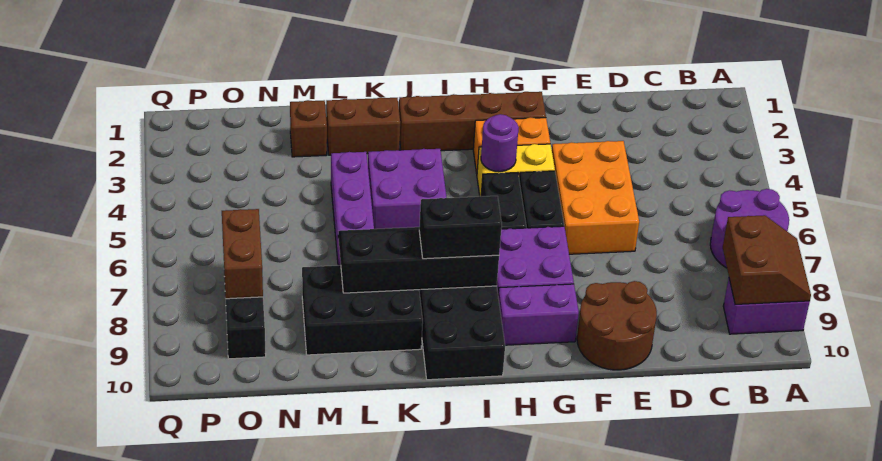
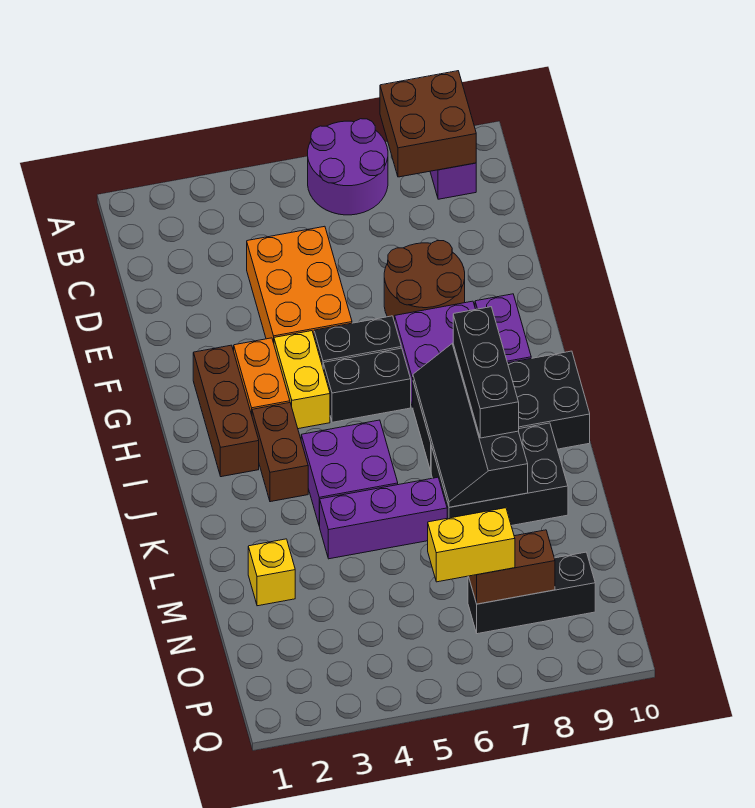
brown 2x2 slope [723,215,811,304] -> brown 2x2 brick [380,71,476,177]
orange 2x3 brick [552,141,639,254] -> orange 2x3 brick turned to [247,226,352,343]
brown 2x2 round brick [577,281,657,370] -> brown 2x2 round brick moved to [384,241,465,322]
brown 1x4 brick [399,92,546,151] -> brown 1x3 brick [193,345,259,477]
purple 1x1 round brick [481,114,519,172] -> none
black 1x2 brick [419,196,502,259] -> black 1x3 brick [453,307,519,438]
brown 1x2 brick [326,97,400,155] -> brown 1x2 brick moved to [252,403,308,502]
black 2x3 brick [302,265,423,355] -> black 2x3 brick turned to [431,423,568,526]
brown 1x1 brick [290,100,327,157] -> yellow 1x1 brick [248,539,295,606]
none -> yellow 1x2 brick [428,508,515,582]

